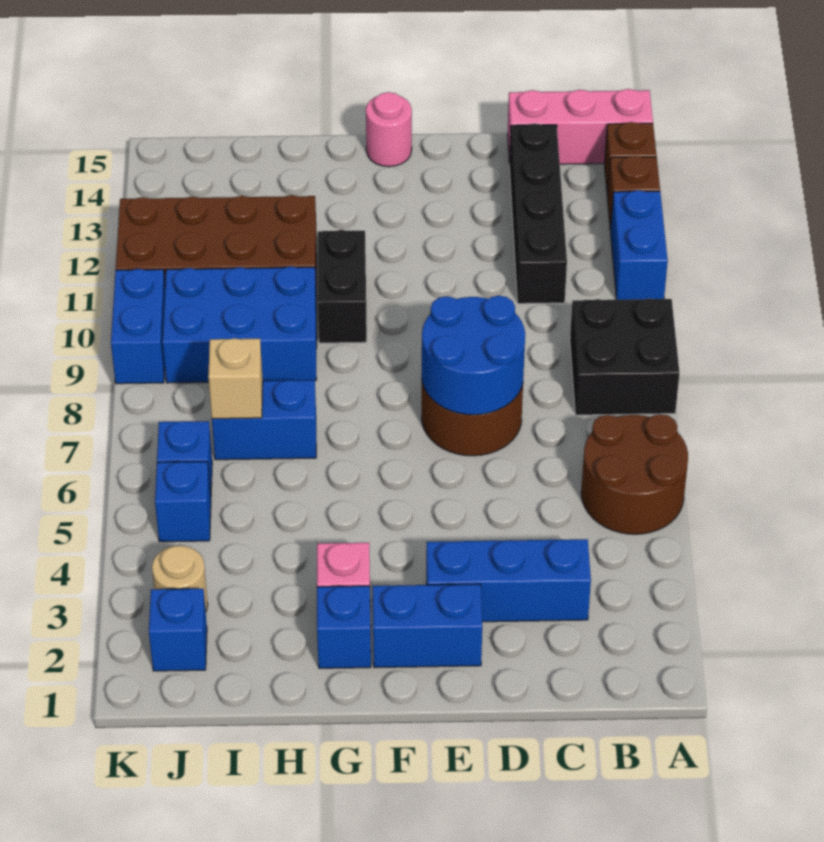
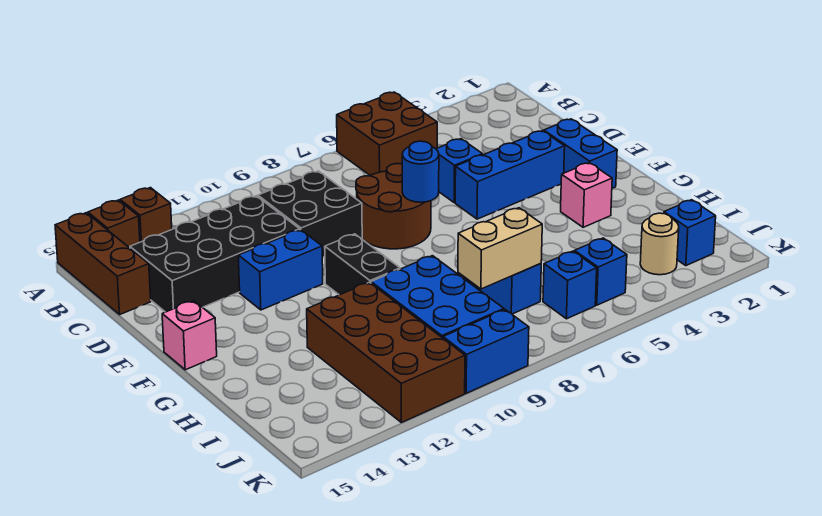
brown 2x2 round brick [581,414,688,534] -> brown 2x2 brick [337,92,437,175]
black 2x2 brick [570,298,680,415] -> black 2x2 brick moved to [258,171,362,257]
blue 1x2 brick [610,190,668,300] -> blue 1x2 brick moved to [238,230,323,310]
pink 1x3 brick [507,89,653,164] -> brown 1x3 brick [55,213,151,314]
blue 1x3 brick [426,539,591,622] -> blue 1x3 brick turned to [455,131,565,219]
black 1x4 brick [509,123,567,304] -> black 2x4 brick [130,196,300,312]
blue 2x2 round brick [422,296,525,415] -> blue 1x1 round brick [402,141,439,202]
pink 1x1 round brick [366,92,412,167] -> pink 1x1 brick [162,301,217,370]
blue 1x1 brick [317,586,371,668] -> blue 1x1 brick moved to [436,139,483,203]
black 1x2 brick [317,230,367,343] -> black 1x2 brick turned to [325,234,400,295]
tan 1x1 brick [208,338,263,419] -> tan 1x2 brick [458,208,542,289]

